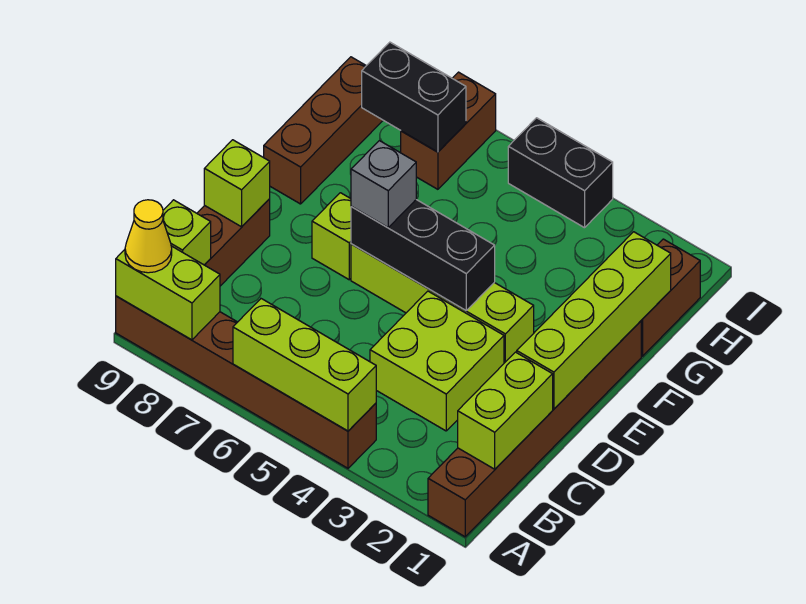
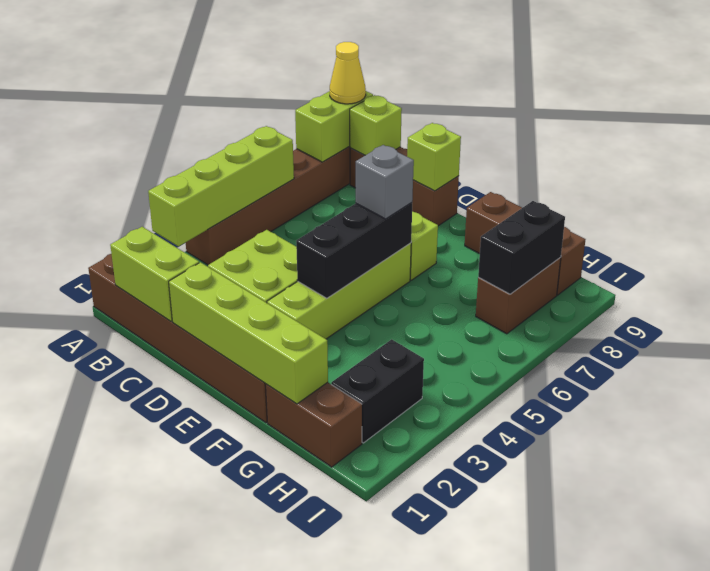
lime 1x3 brick [233,299,376,431] -> lime 1x4 brick [148,126,294,246]
brown 1x2 brick [401,72,496,189] -> brown 1x2 brick turned to [476,258,561,334]
black 1x2 brick [508,118,613,228] -> black 1x2 brick moved to [331,339,424,443]

